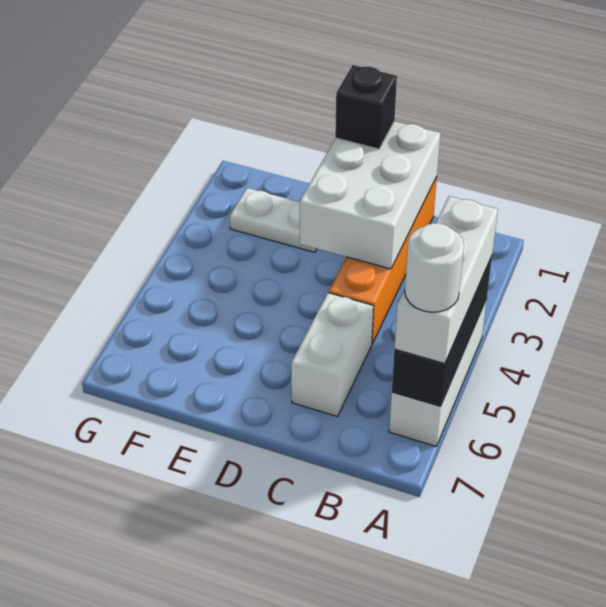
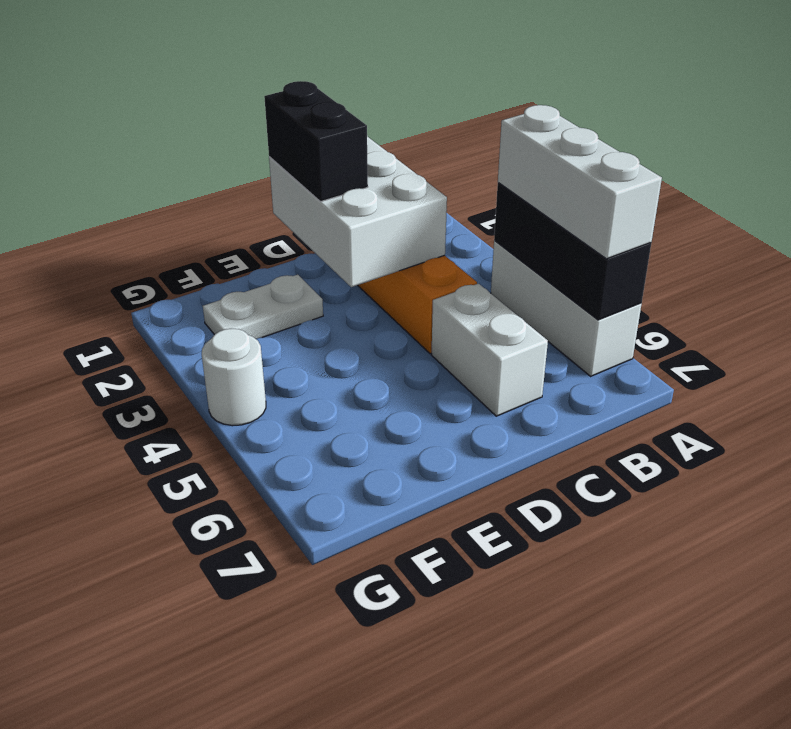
white 1x1 round brick [405,223,464,312] -> white 1x1 round brick moved to [202,329,266,426]
black 1x1 brick [335,65,397,149] -> black 1x2 brick [264,81,368,202]

